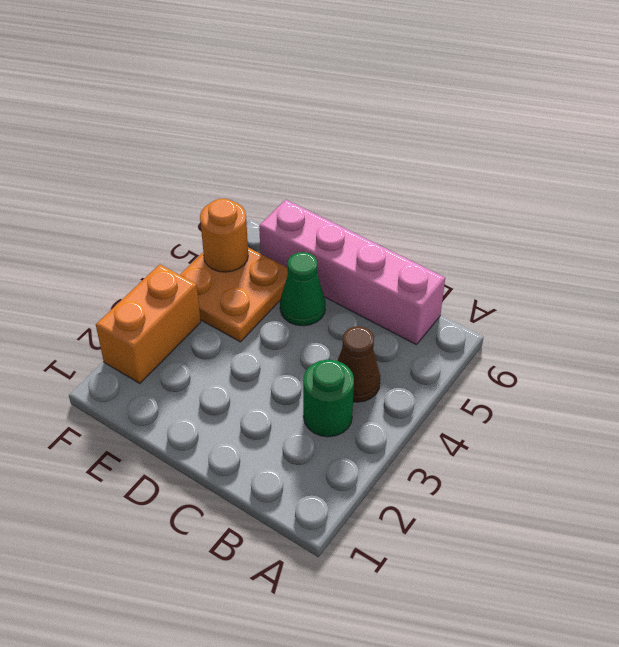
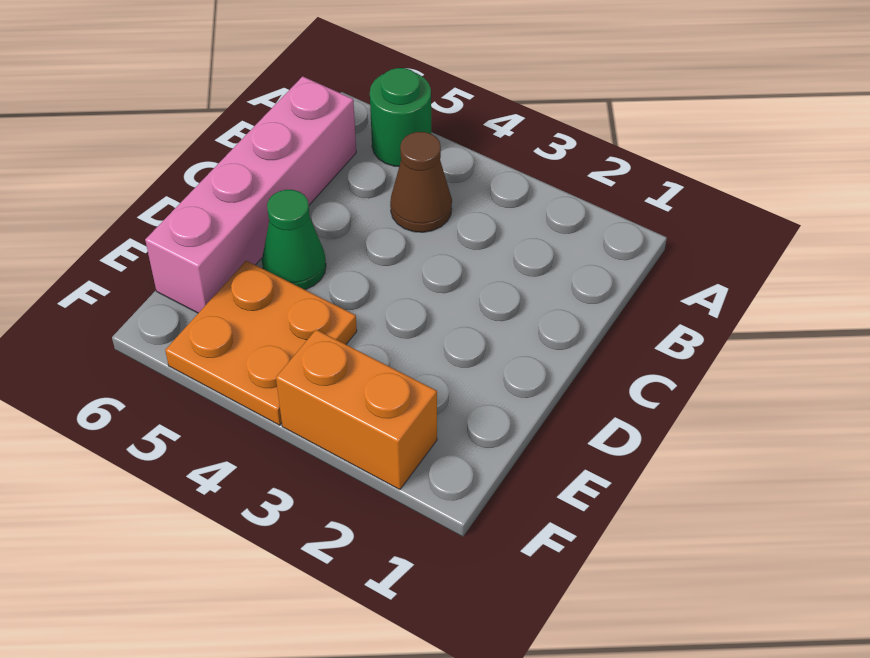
green 1x1 round brick [303,360,354,437] -> green 1x1 round brick moved to [370,68,431,166]
orange 1x1 round brick [200,199,248,272] -> none

